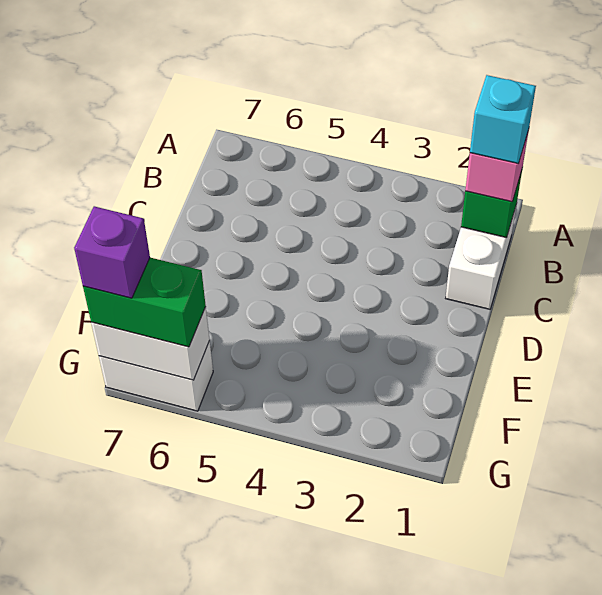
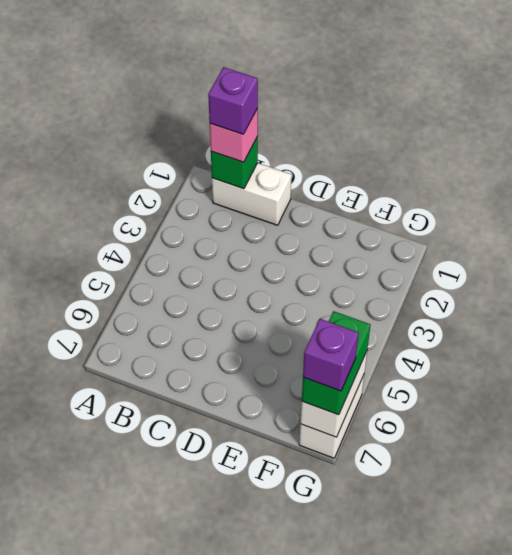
cyan 1x1 brick [470,75,536,164] -> purple 1x1 brick [208,67,258,134]

